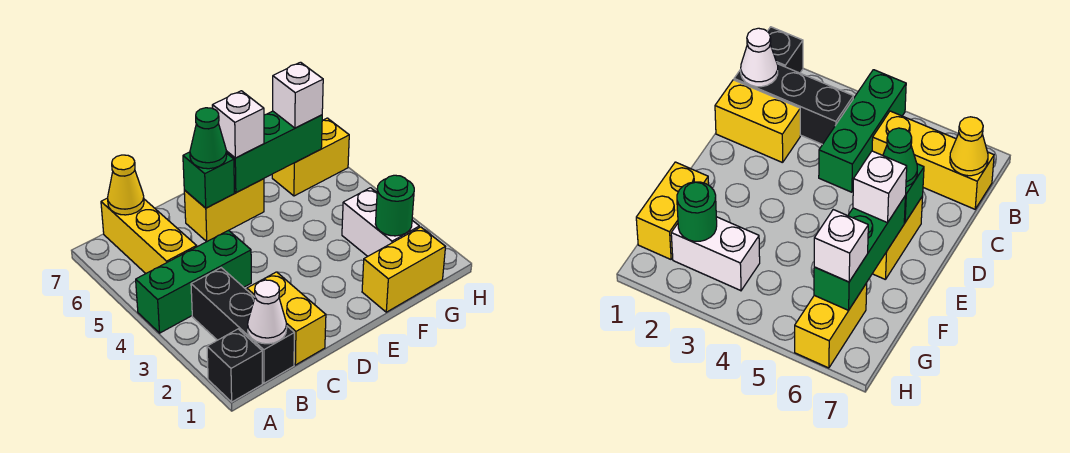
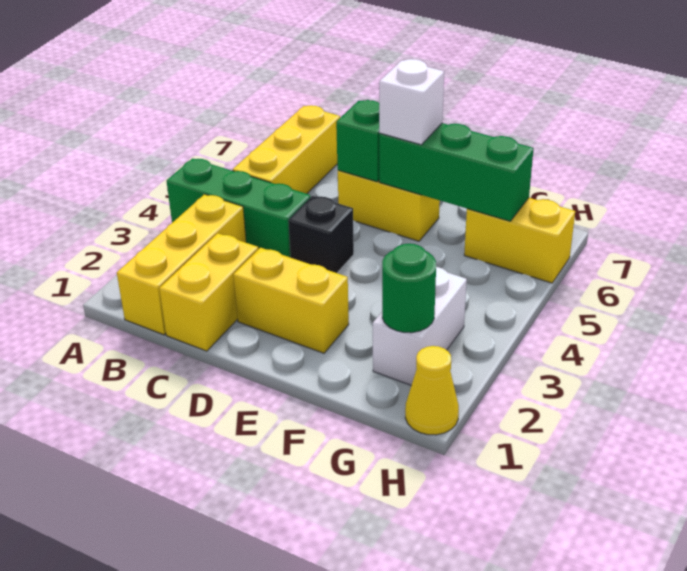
black 1x1 brick [207,329,262,402] -> black 1x1 brick moved to [288,196,354,273]
black 1x3 brick [191,268,294,383] -> yellow 1x3 brick [117,194,246,335]
white 1x1 cone [248,280,287,344] -> none
yellow 1x1 cone [108,155,144,215] -> yellow 1x1 cone moved to [405,346,459,435]
green 1x1 cone [190,108,227,169] -> none
yellow 1x2 brick [362,227,445,312] -> yellow 1x2 brick moved to [233,248,349,353]
white 1x1 brick [273,62,323,128] -> none

